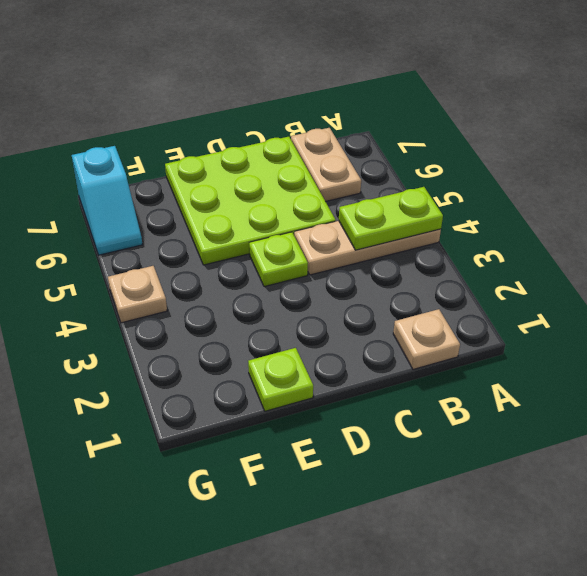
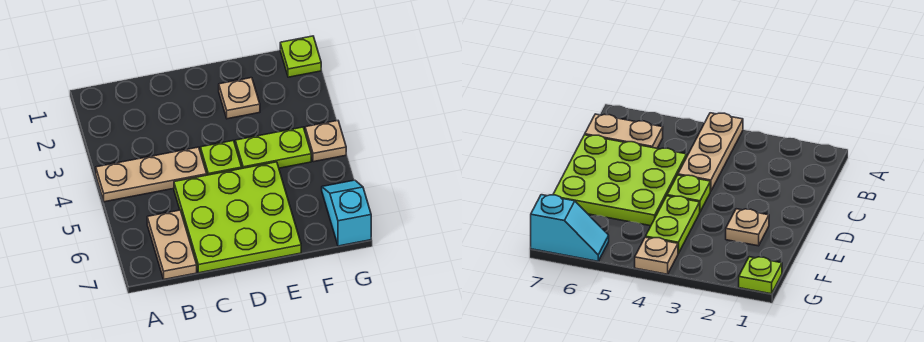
lime 1x2 plate [339,187,443,250] -> lime 1x2 plate moved to [235,127,311,168]
tan 1x1 plate [393,309,460,369] -> tan 1x1 plate moved to [219,78,260,119]
lime 1x1 plate [248,348,313,411] -> lime 1x1 plate moved to [280,36,321,77]

